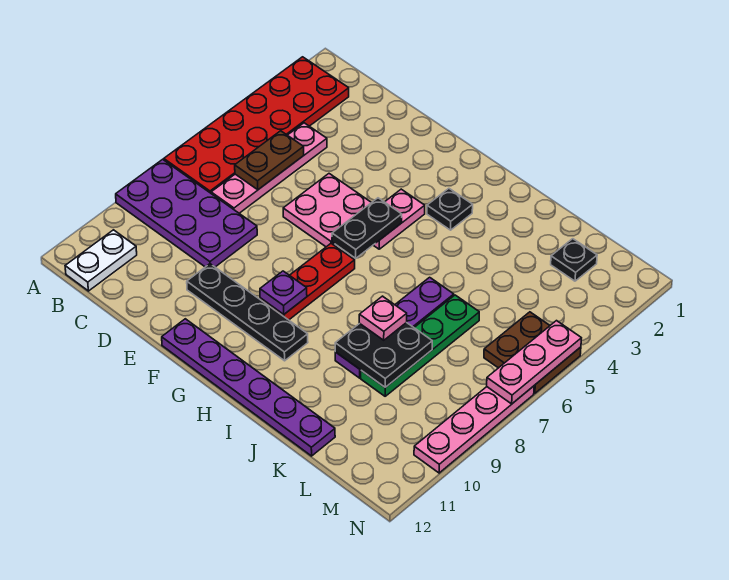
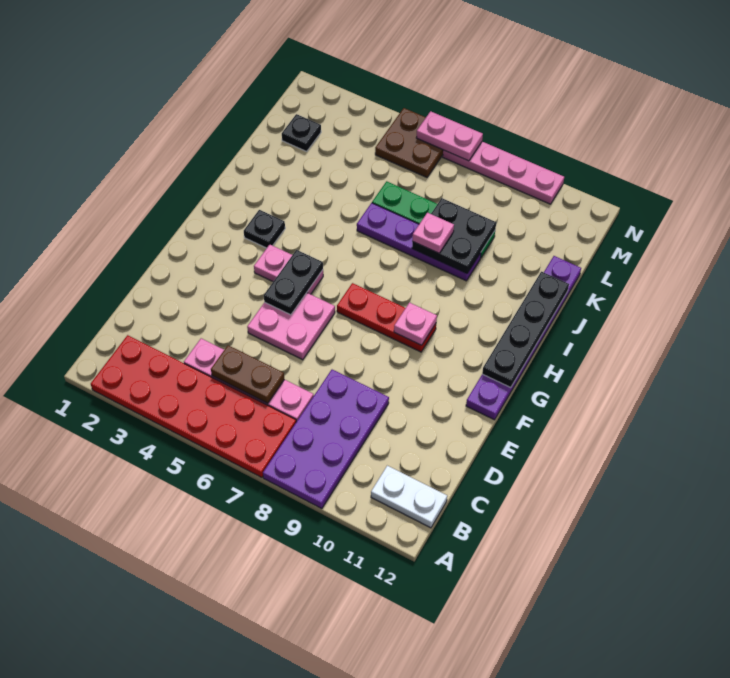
black 1x4 plate [187,264,308,361] -> black 1x4 plate moved to [482,272,569,388]
black 1x2 plate [332,198,402,258] -> black 1x2 plate turned to [264,250,323,315]
purple 1x1 plate [260,271,307,314] -> pink 1x1 plate [394,303,437,345]
pink 1x3 plate [487,321,581,404] -> pink 1x2 plate [416,111,483,161]

